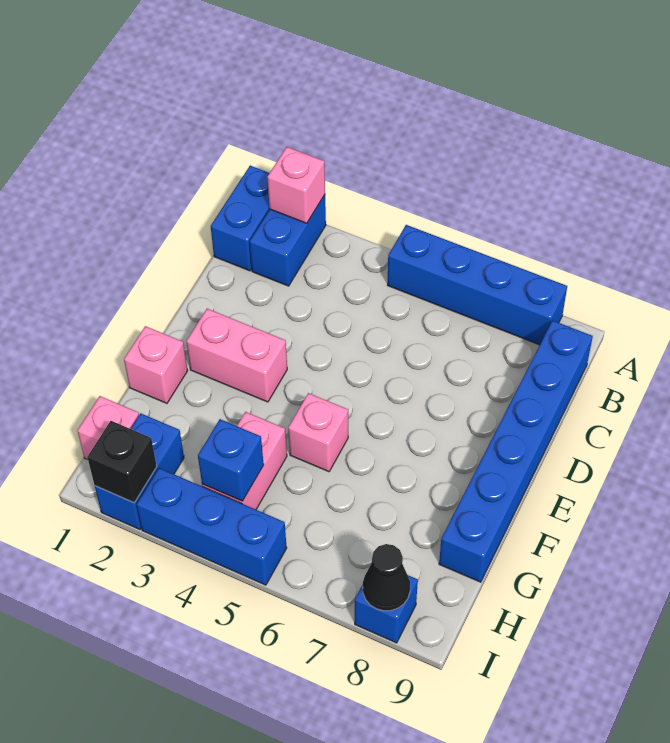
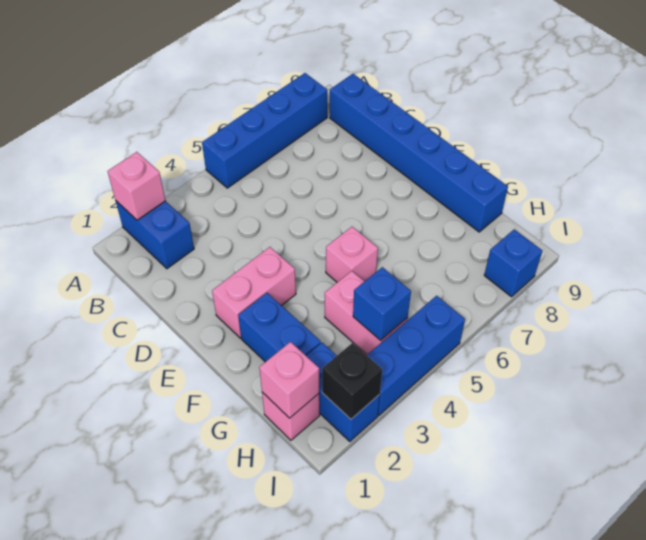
blue 1x2 brick [211,166,270,271] -> blue 1x2 brick moved to [238,293,321,362]
pink 1x1 brick [124,326,188,403] -> pink 1x1 brick moved to [259,342,319,418]
black 1x1 cone [363,544,410,611] -> none

